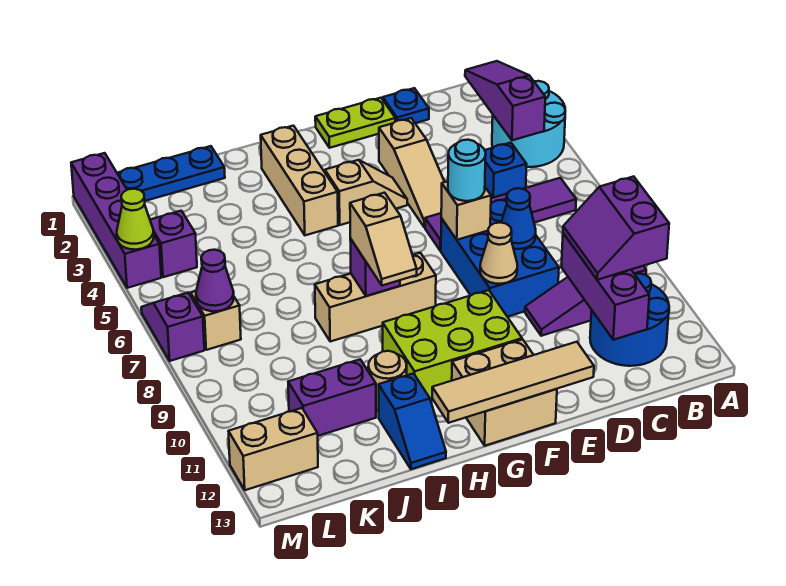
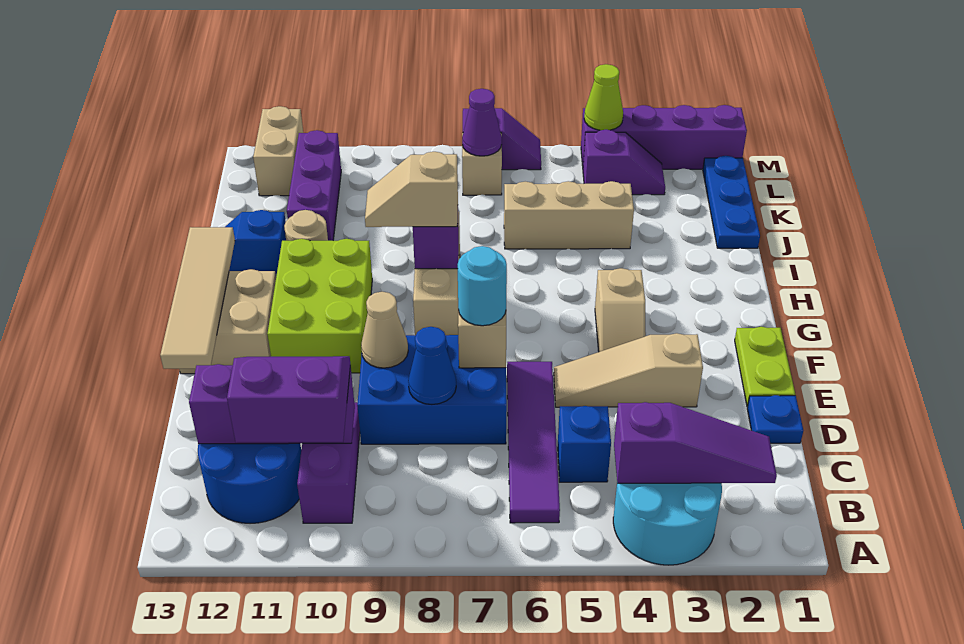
tan 1x3 brick [261,126,338,235] -> tan 1x3 brick moved to [504,181,634,249]
purple 1x2 brick [288,359,376,436] -> purple 1x3 brick [287,130,341,241]

